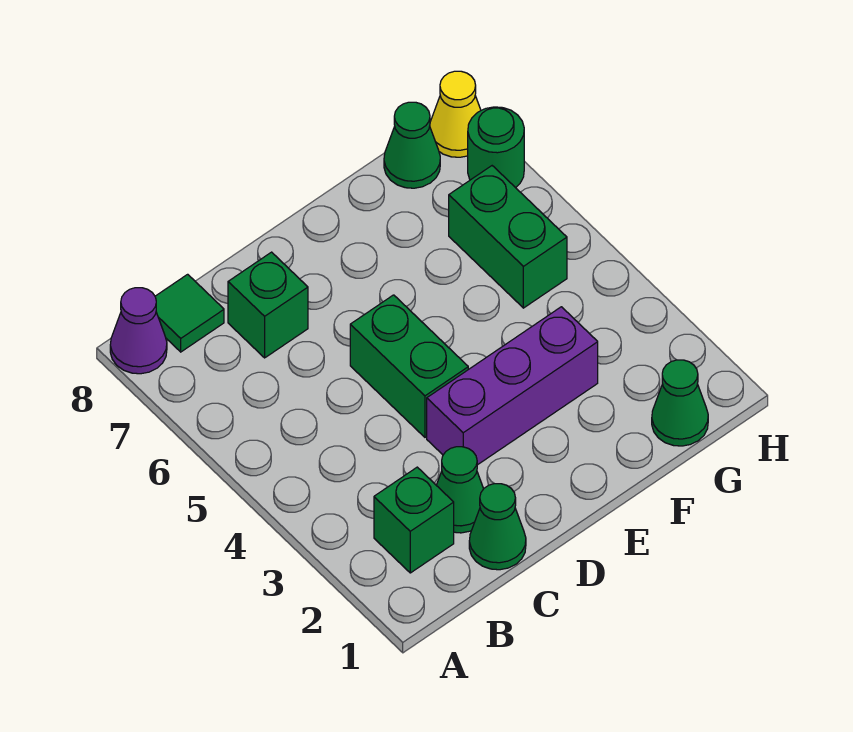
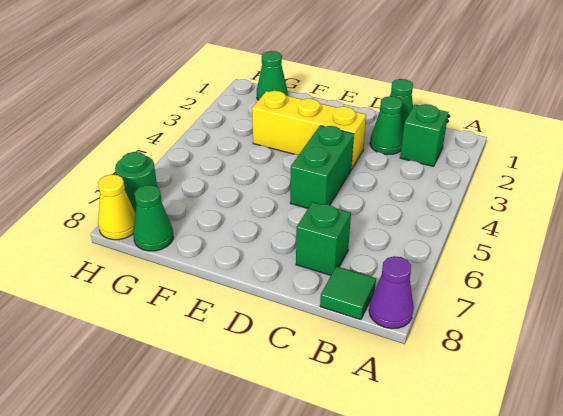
purple 1x3 brick [427,307,598,465] -> yellow 1x3 brick [252,91,366,169]
green 1x2 brick [449,166,567,308] -> none

